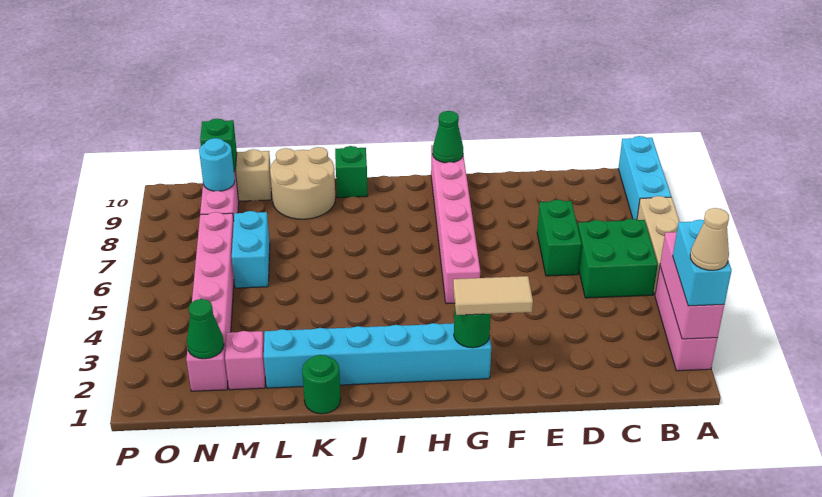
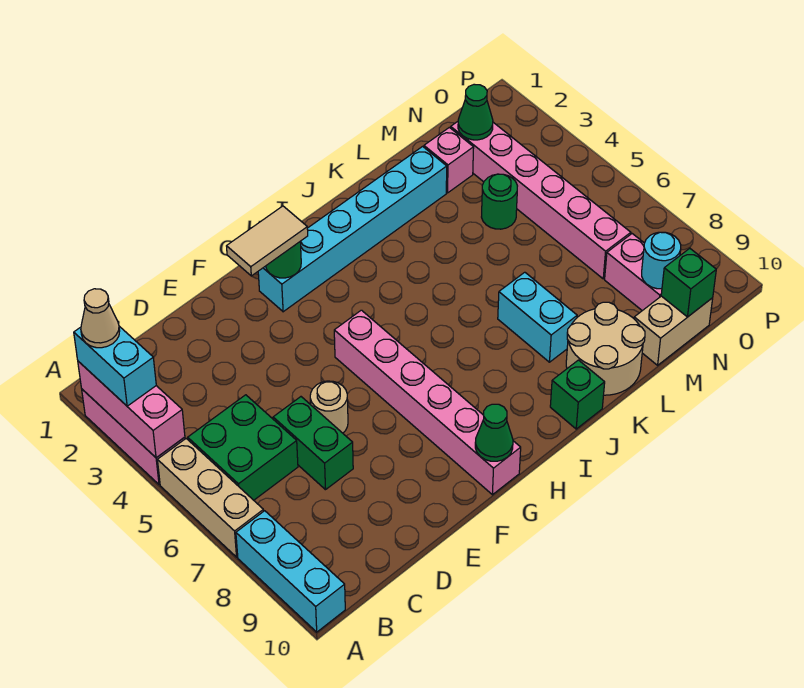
none -> tan 1x1 round brick [310,381,348,433]
green 1x1 round brick [302,355,341,414] -> green 1x1 round brick moved to [482,174,517,229]
cyan 1x2 brick [232,211,270,288] -> cyan 1x2 brick moved to [498,272,577,362]

